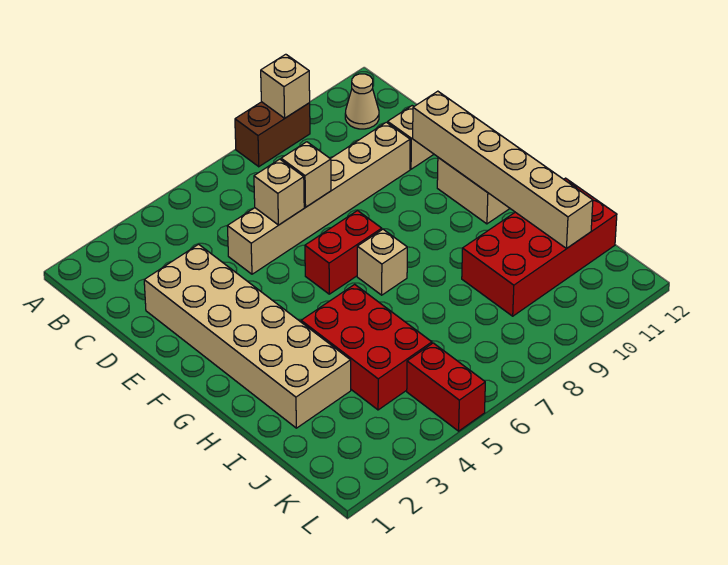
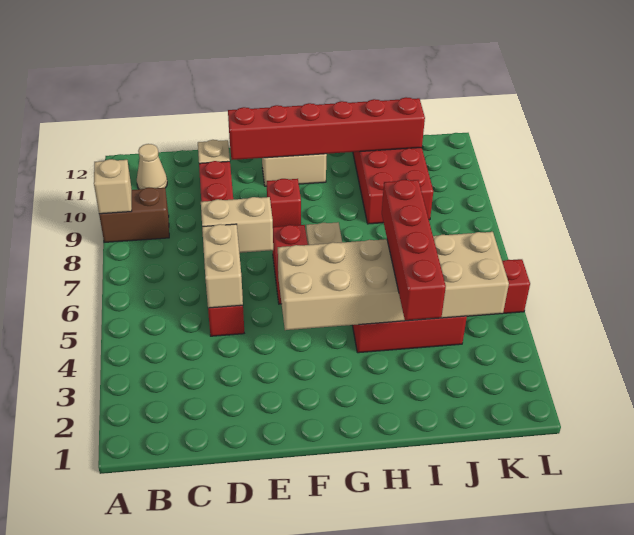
brown 1x2 brick [235,102,310,167] -> brown 1x2 brick turned to [99,188,169,242]
tan 2x6 brick [144,244,351,428] -> tan 2x6 brick moved to [278,232,509,330]
tan 1x6 brick [227,122,410,274] -> red 1x6 brick [199,161,244,336]
tan 1x1 brick [254,159,304,225] -> tan 1x2 brick [202,224,243,308]
tan 1x1 brick [281,142,331,207] -> tan 1x2 brick [201,197,273,253]
tan 1x6 brick [413,91,593,248] -> red 1x6 brick [228,97,425,160]
none -> red 1x1 brick [267,179,301,227]
none -> red 1x4 brick [382,180,446,320]

